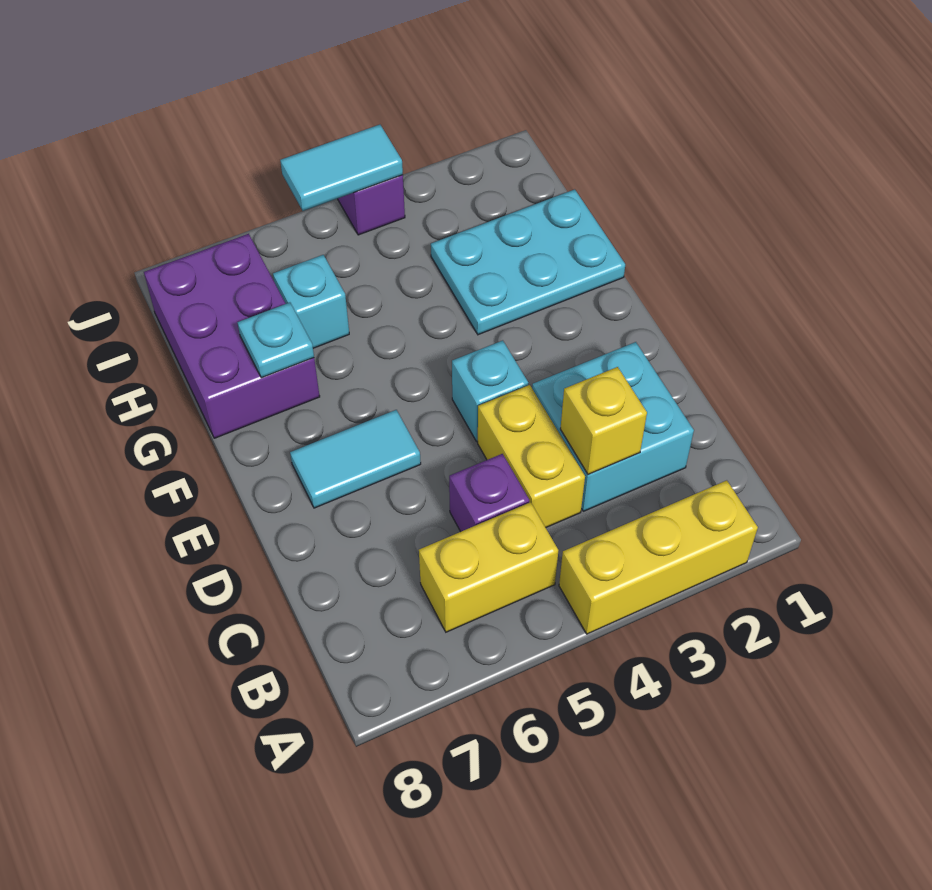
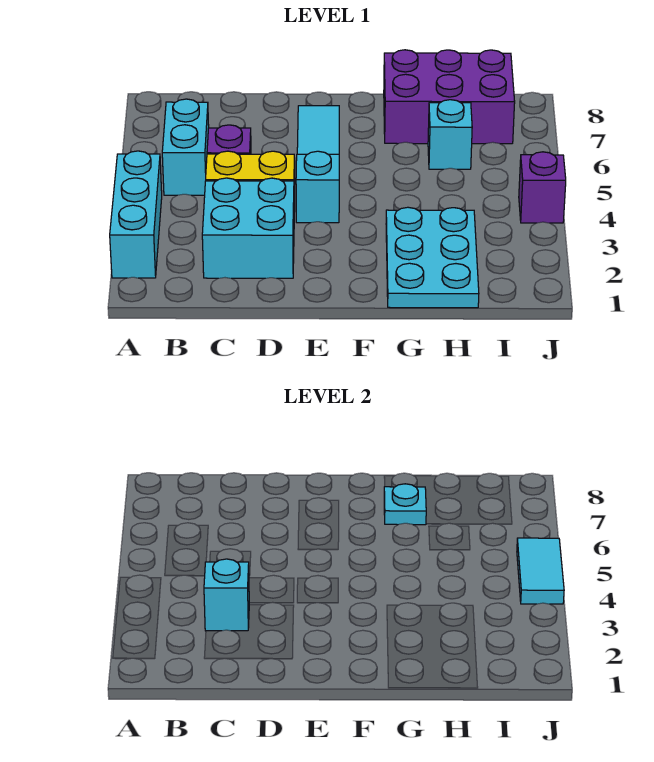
yellow 1x3 brick [559,480,758,634] -> cyan 1x3 brick [110,151,162,278]
yellow 1x2 brick [419,502,558,632] -> cyan 1x2 brick [162,99,209,195]
yellow 1x1 brick [560,367,647,475] -> cyan 1x1 brick [204,559,249,631]

